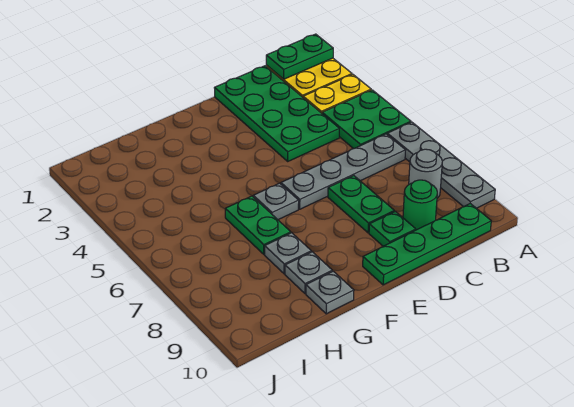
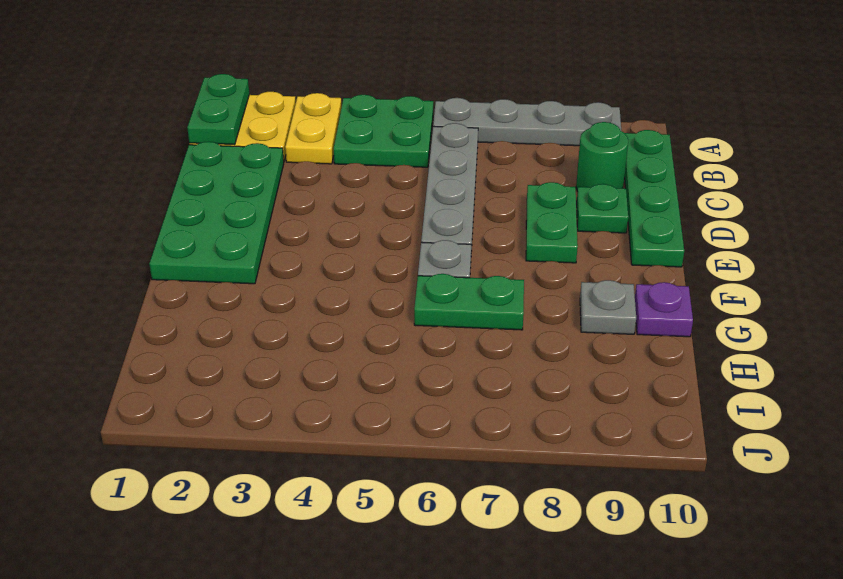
grey 1x1 round brick [409,149,442,198] -> none
green 2x4 plate [215,66,339,161] -> green 2x4 plate turned to [149,142,284,284]
green 1x2 plate [328,176,394,233] -> green 1x2 plate turned to [526,182,578,263]
grey 1x1 plate [265,233,311,274] -> none
grey 1x1 plate [306,271,354,314] -> purple 1x1 plate [635,282,693,337]

